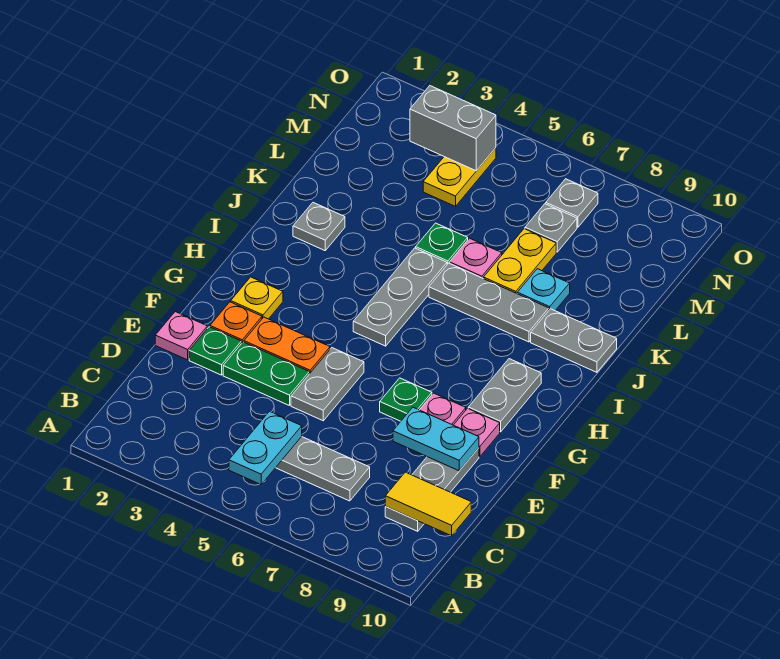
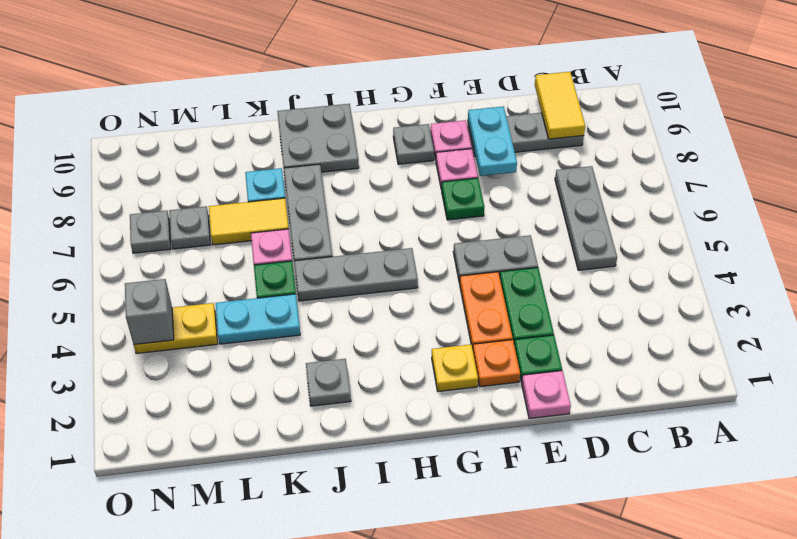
cyan 1x2 plate [229,411,302,484] -> cyan 1x2 plate moved to [216,294,300,344]
grey 1x2 plate [468,359,541,432] -> grey 1x1 plate [393,124,434,164]
grey 1x2 plate [531,309,617,372] -> grey 2x2 plate [277,104,359,172]
yellow 1x2 plate [484,229,556,293] -> yellow 1x2 tile [209,198,289,245]
grey 1x2 brick [410,86,496,171] -> grey 1x1 brick [125,279,174,345]

